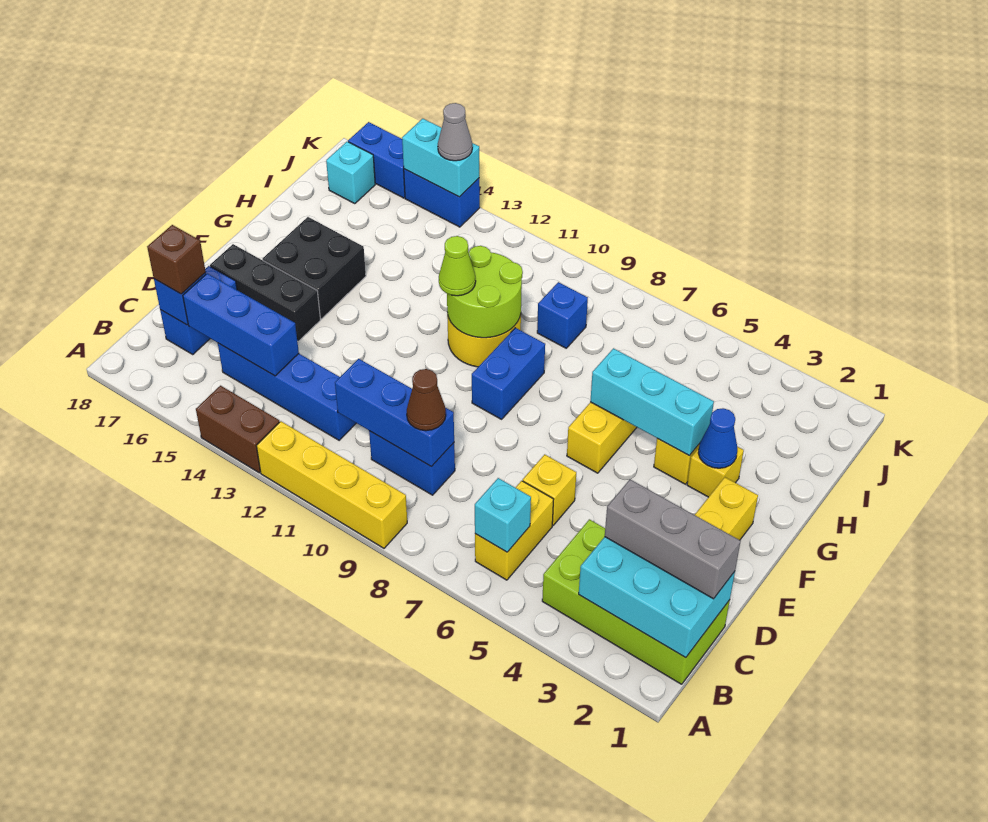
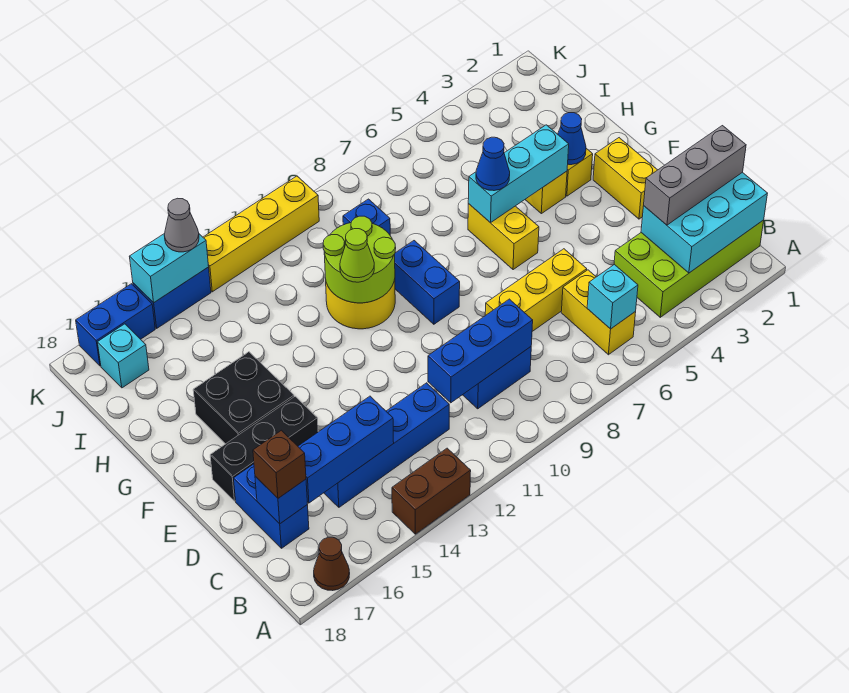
yellow 1x4 brick [257,421,407,548] -> yellow 1x4 brick moved to [203,176,319,292]
brown 1x1 cone [407,369,446,431] -> brown 1x1 cone moved to [314,537,350,591]
yellow 1x1 brick [523,454,576,525] -> yellow 1x3 brick [485,249,587,331]
none -> blue 1x1 cone [476,137,510,191]

